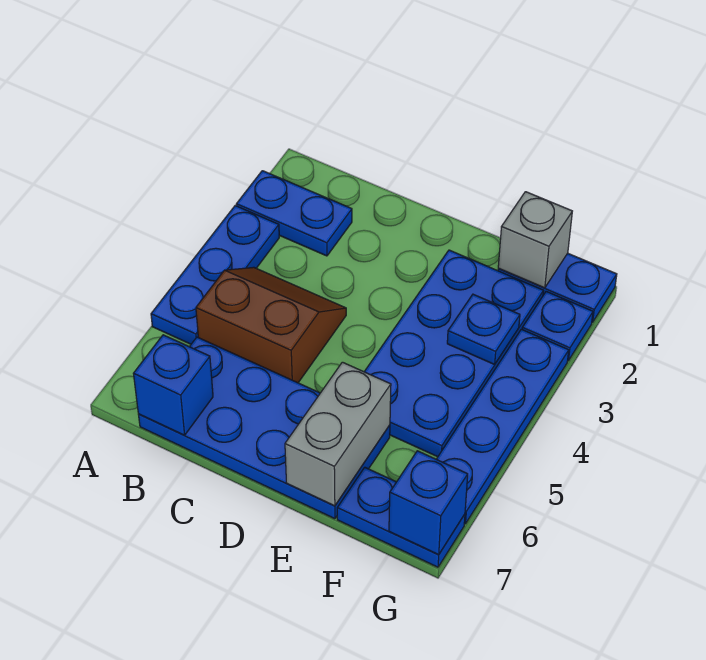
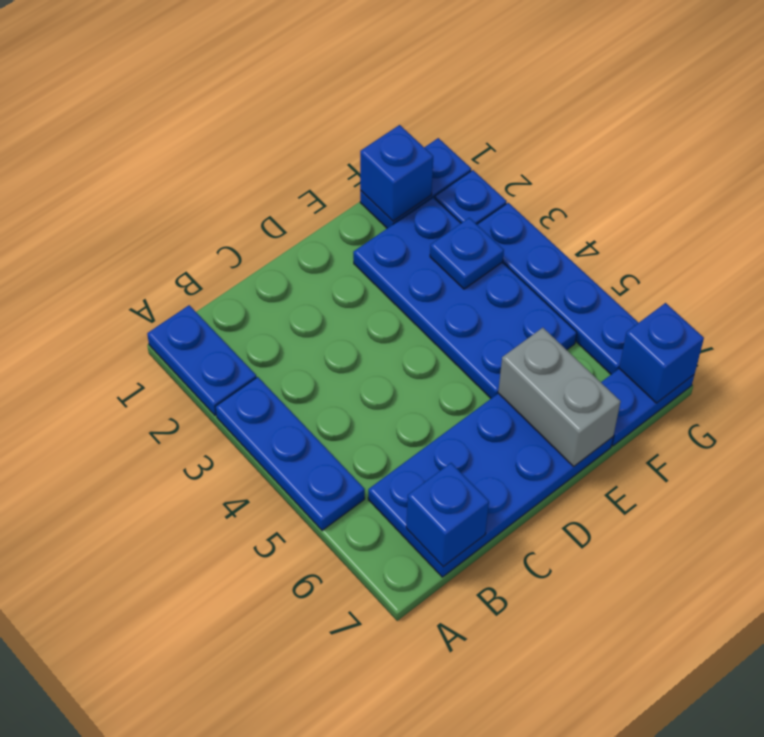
blue 1x2 plate [236,171,352,256] -> blue 1x2 plate turned to [147,305,256,415]
brown 2x2 slope [196,267,346,383] -> none
grey 1x1 brick [498,192,572,288] -> blue 1x1 brick [360,125,433,221]

